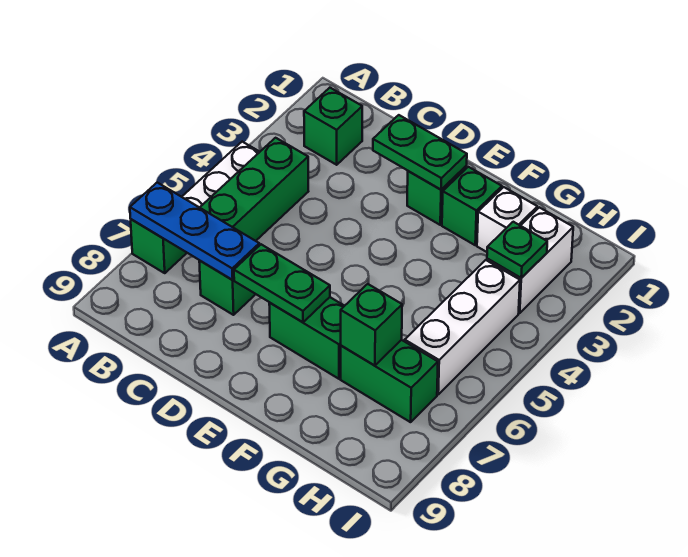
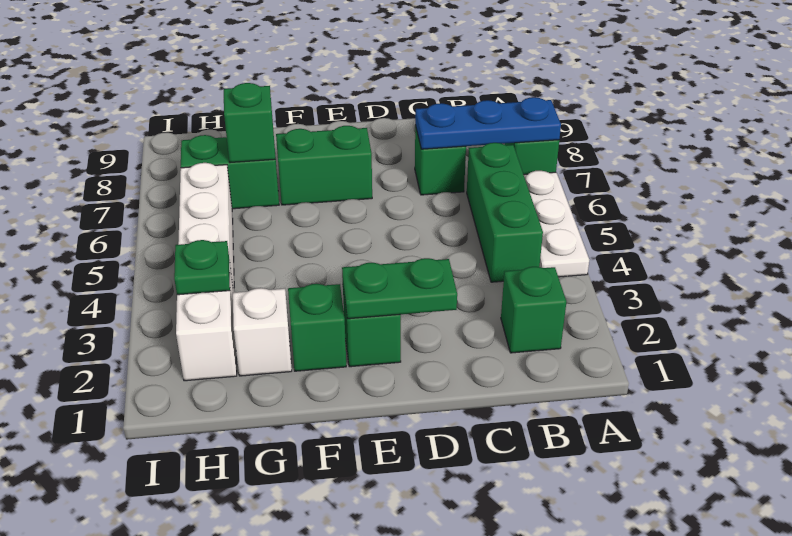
green 1x2 plate [234,244,330,322] -> none

